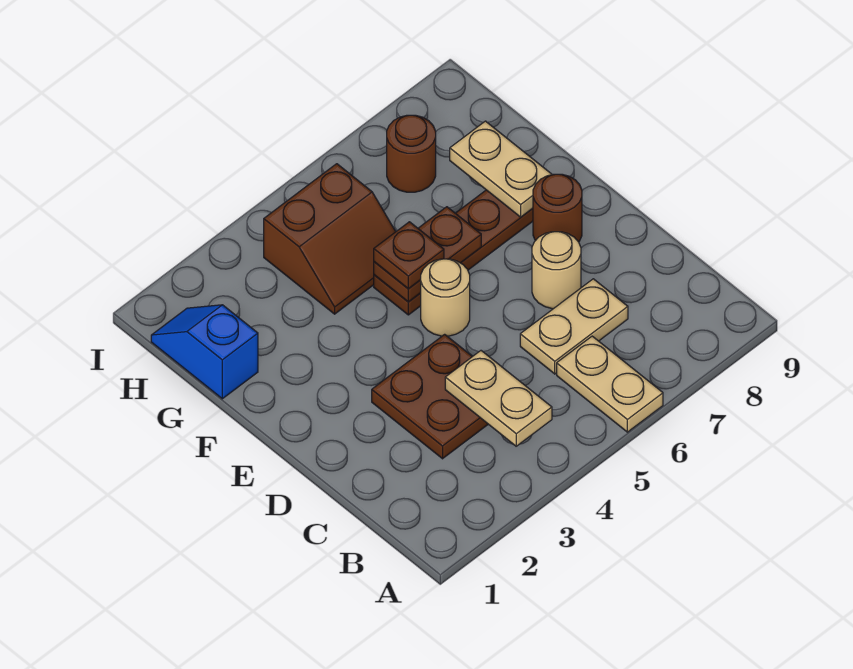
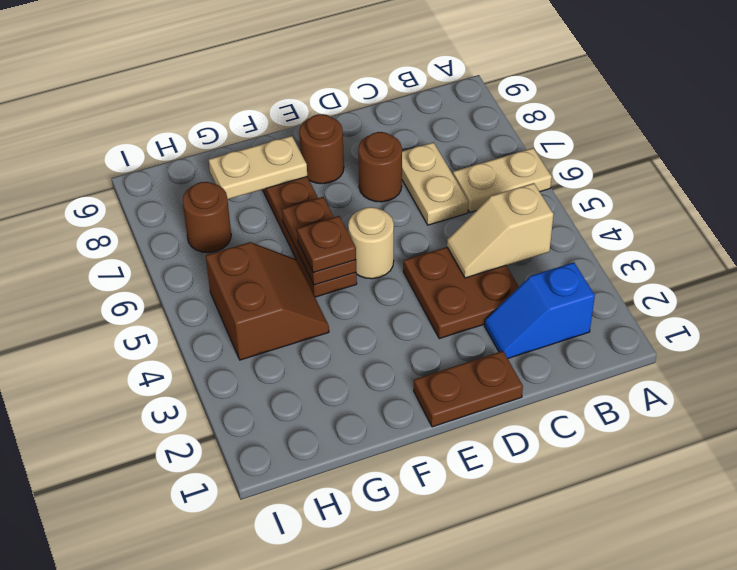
tan 1x2 plate [445,351,552,446] -> tan 1x2 slope [447,183,554,278]
none -> brown 1x2 plate [414,351,523,427]
tan 1x1 round brick [532,232,581,309] -> brown 1x1 round brick [358,132,402,202]
blue 1x2 slope [151,305,258,399] -> blue 1x2 slope moved to [485,262,595,358]

